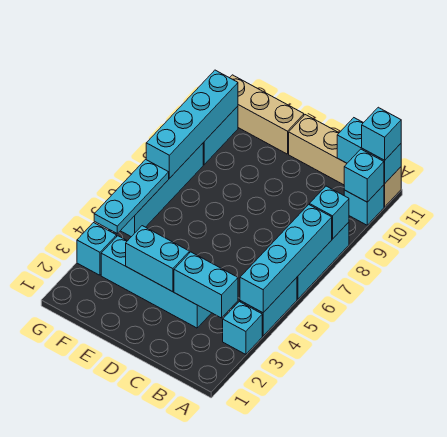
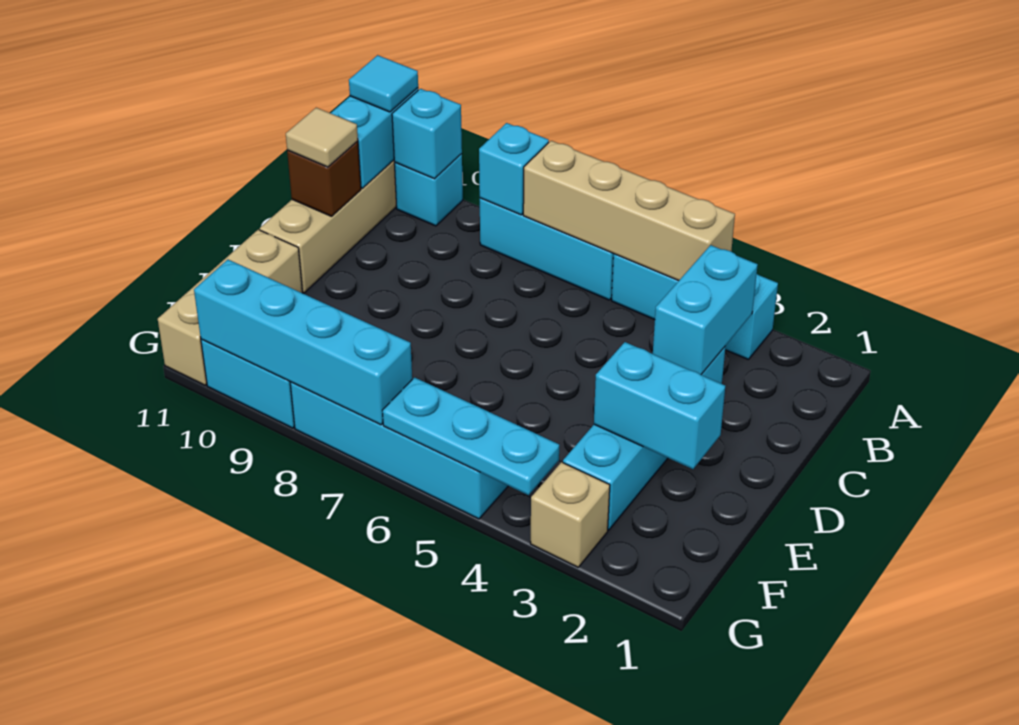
cyan 1x4 brick [240,205,332,313] -> tan 1x4 brick [523,141,735,281]
cyan 1x1 brick [362,107,401,160] -> cyan 1x1 tile [349,55,418,112]
none -> brown 1x1 brick [287,141,361,216]
none -> tan 1x1 tile [286,108,358,167]
cyan 1x2 brick [126,226,189,292] -> cyan 1x2 brick turned to [594,342,725,469]
cyan 1x1 brick [77,223,117,275] -> tan 1x1 brick [531,462,610,567]

